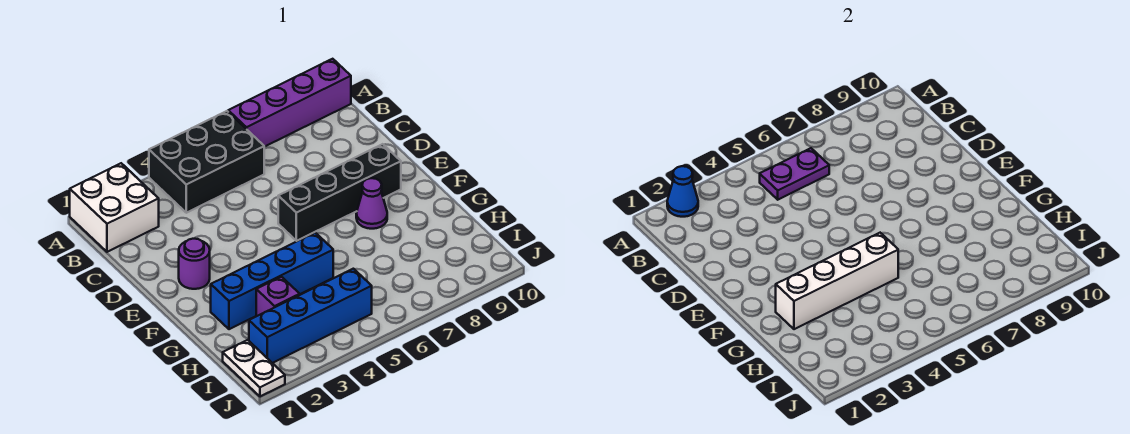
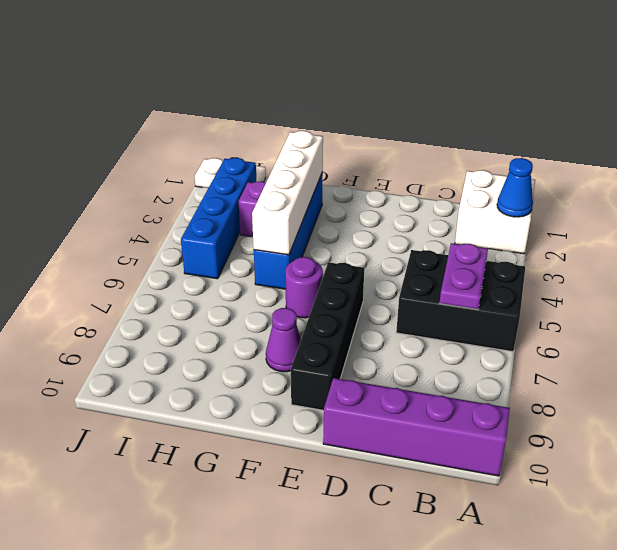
black 2x3 brick [149,111,264,213] -> black 2x3 brick turned to [396,250,525,352]
purple 1x4 brick [228,59,351,147] -> purple 1x4 brick turned to [323,378,510,476]
purple 1x1 round brick [179,239,210,289] -> purple 1x1 round brick moved to [285,257,323,318]

